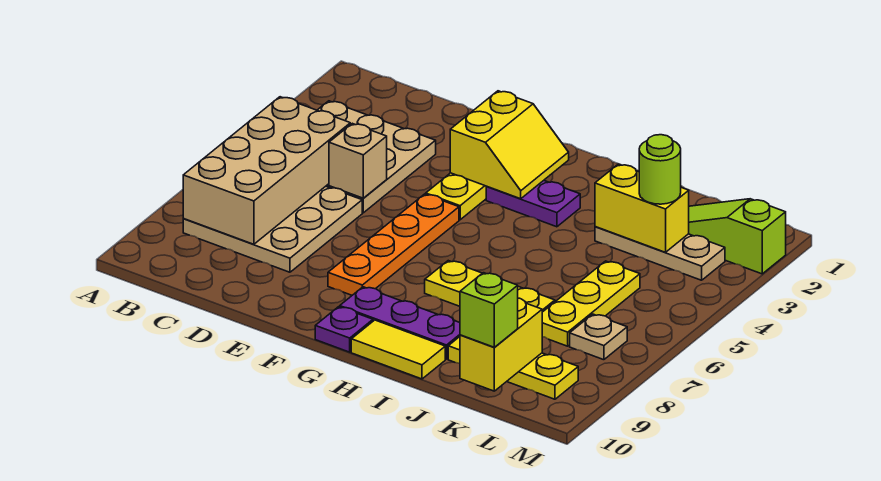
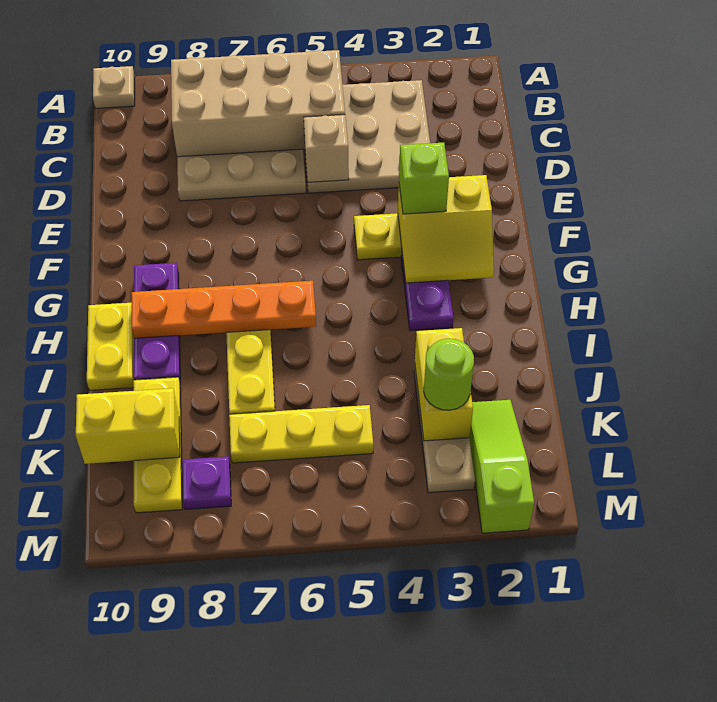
orange 1x4 plate [328,194,459,295] -> orange 1x4 plate moved to [132,281,316,338]
purple 1x1 plate [315,307,373,352] -> purple 1x1 plate moved to [182,457,231,509]
yellow 1x2 tile [351,320,445,379] -> yellow 1x2 plate [87,303,134,390]
lime 1x1 brick [460,273,518,347] -> lime 1x1 brick moved to [399,143,449,214]
tan 1x1 plate [570,314,627,360] -> tan 1x1 plate moved to [93,66,135,108]

